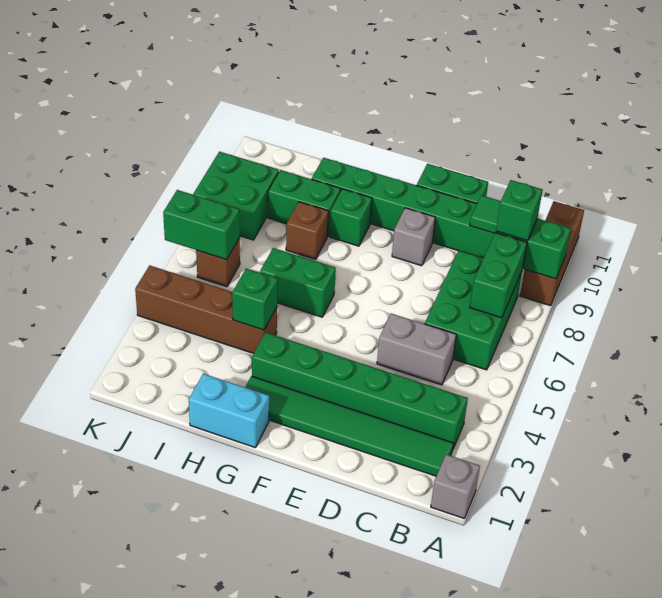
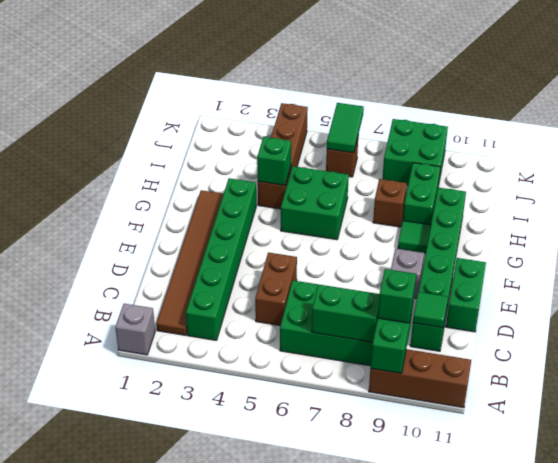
green 1x6 tile [245,376,453,476] -> brown 1x6 tile [156,190,223,335]
grey 1x2 brick [377,314,456,385] -> brown 1x2 brick [255,252,297,325]
cyan 1x2 brick [189,374,269,448] -> none
green 1x2 brick [260,248,336,317] -> green 2x2 brick [281,166,349,240]
green 1x1 brick [329,189,372,246] -> green 1x1 tile [398,221,431,253]
green 1x2 brick [163,190,240,260] -> green 1x2 tile [327,103,364,153]

